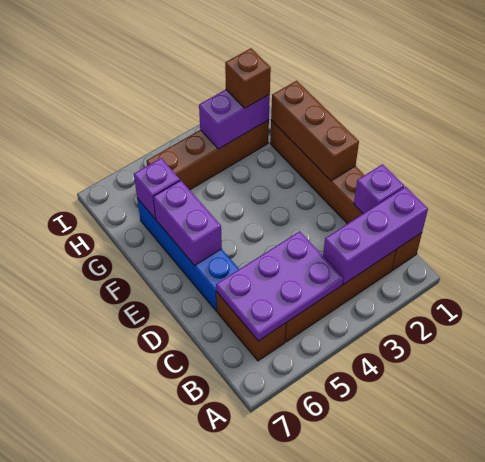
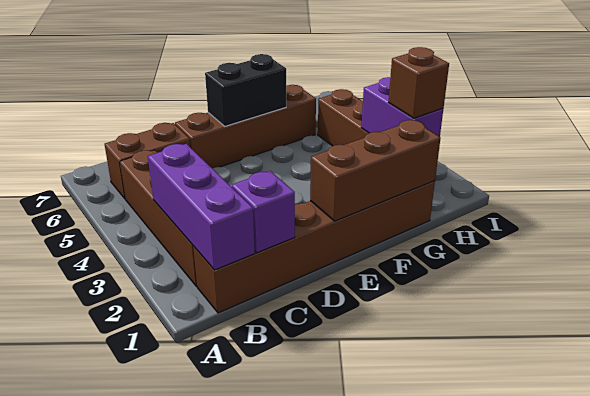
purple 2x3 plate [216,231,343,341] -> none
blue 1x4 brick [137,198,239,311] -> brown 1x4 brick [175,85,316,169]
purple 1x2 brick [153,180,222,265] -> black 1x2 brick [205,54,286,127]
purple 1x1 brick [134,158,180,219] -> none

